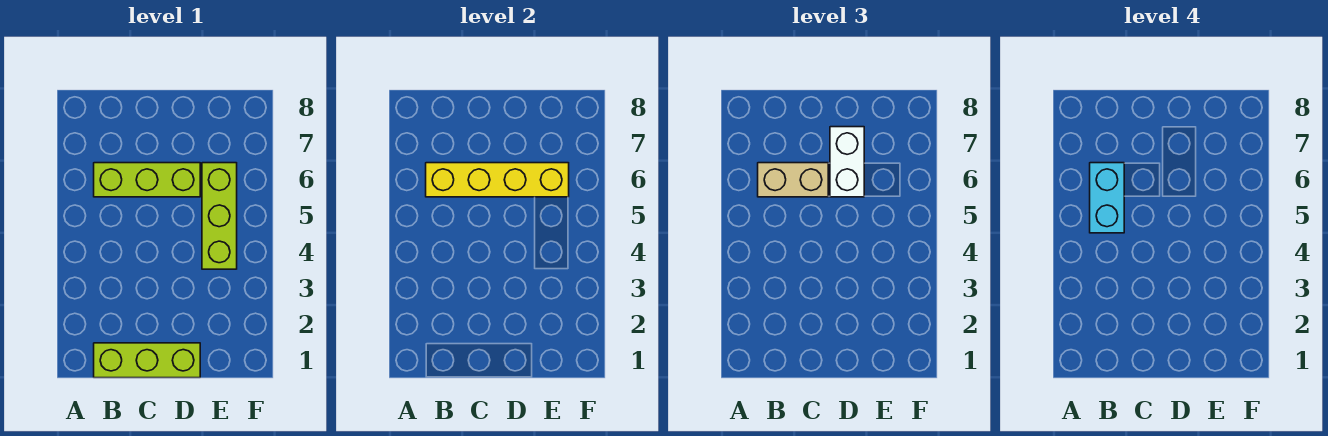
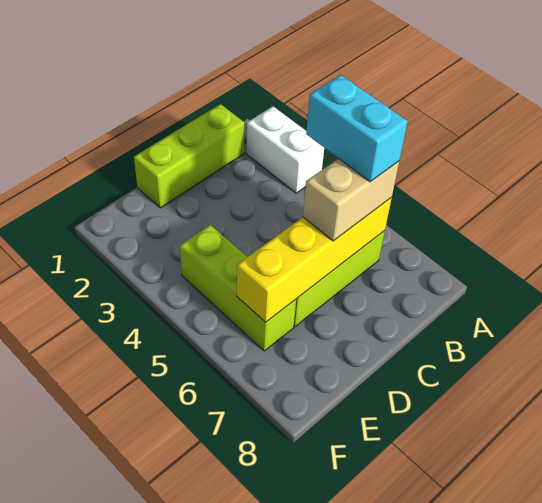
white 1x2 brick [830,127,864,197] -> white 1x2 brick moved to [246,106,324,193]

